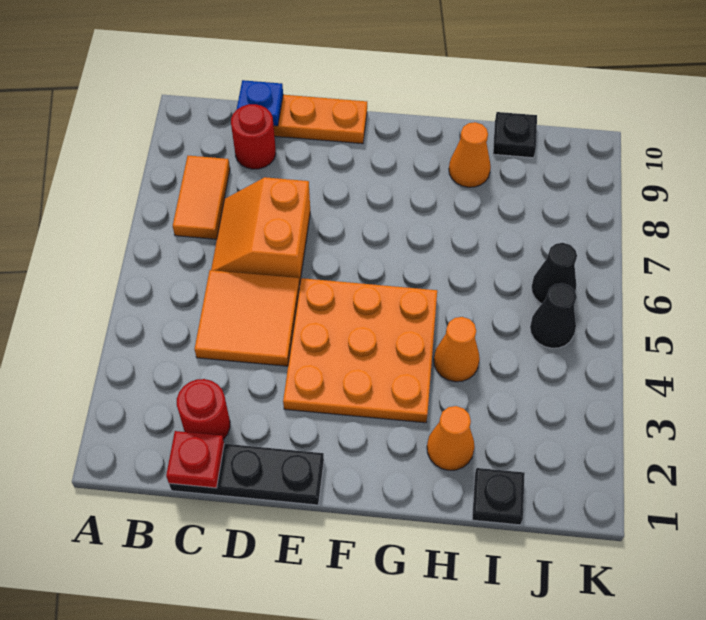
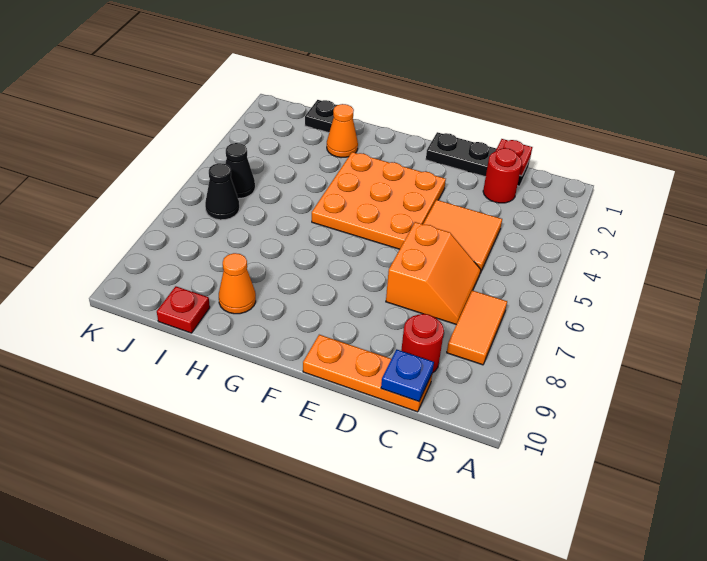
orange 1x1 cone [434,317,480,382] -> none
black 1x1 plate [493,112,537,158] -> red 1x1 plate [157,286,210,333]

